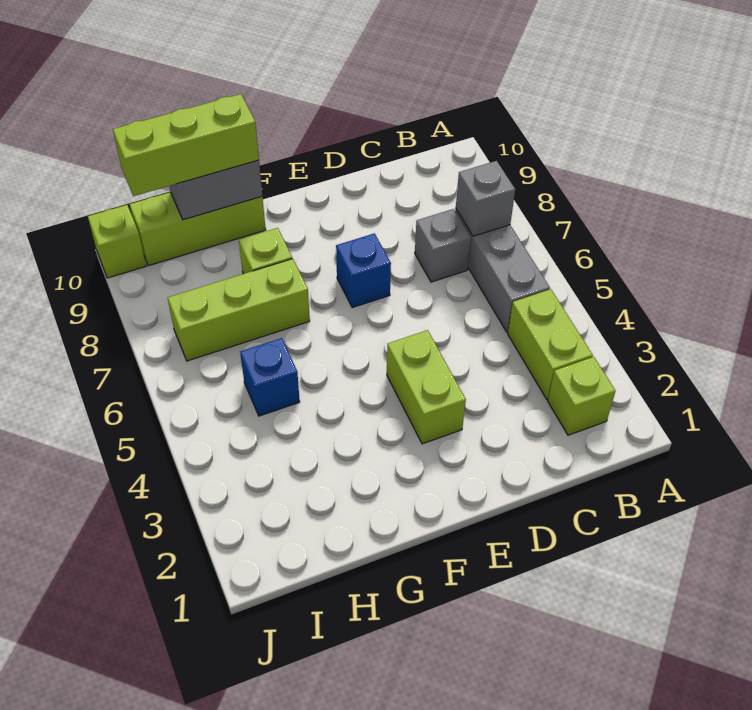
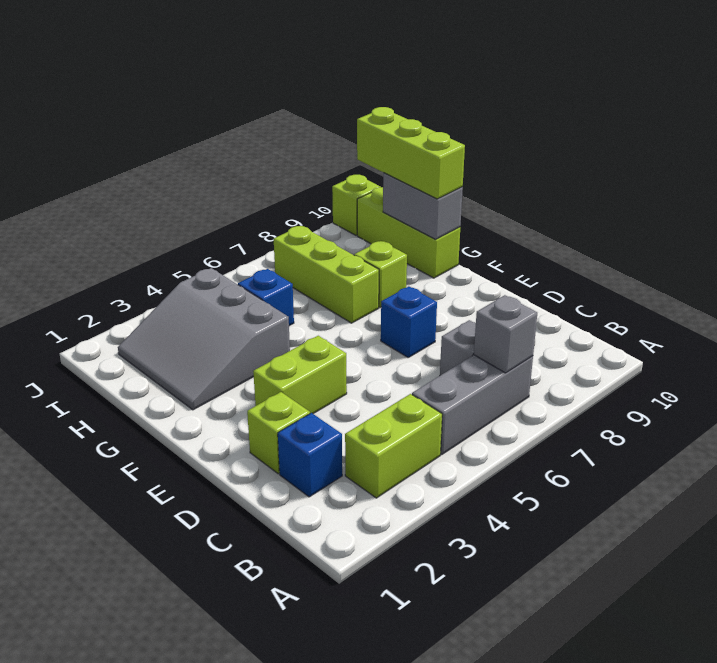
lime 1x1 brick [548,357,616,435] -> lime 1x1 brick moved to [247,392,310,474]
none -> blue 1x1 brick [278,413,342,497]
none -> grey 3x3 slope [118,268,290,410]

